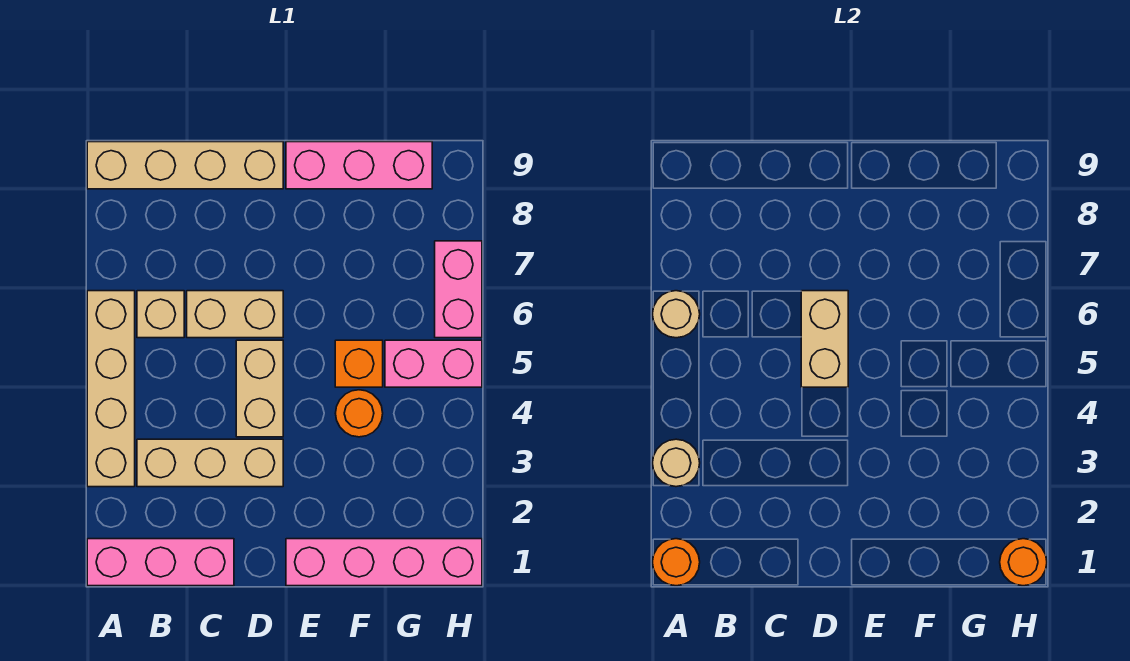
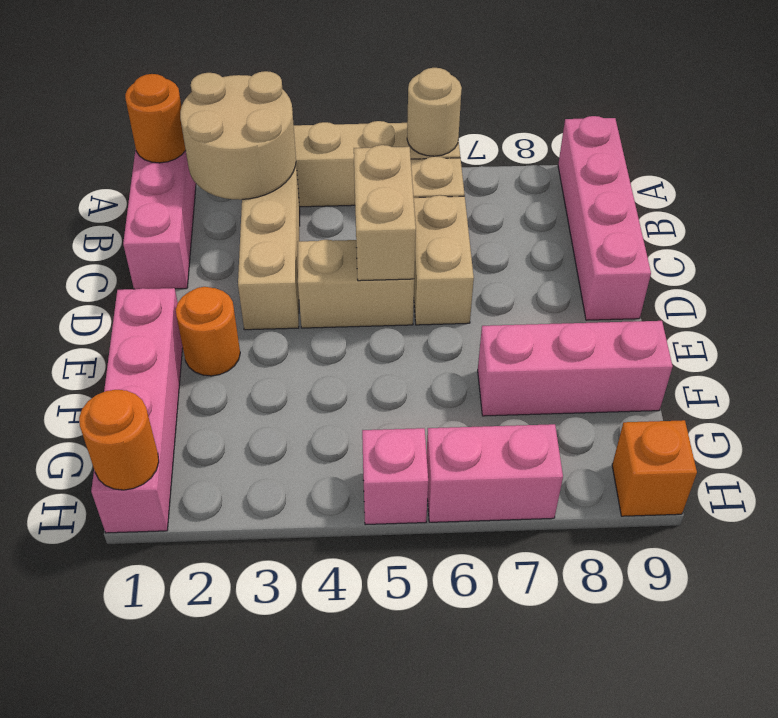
tan 1x1 round brick [653,439,700,487] -> tan 2x2 round brick [180,71,296,200]
tan 1x4 brick [87,142,283,189] -> pink 1x4 brick [558,116,651,320]
tan 1x2 brick [801,291,848,387] -> tan 1x2 brick turned to [354,145,416,281]
pink 1x3 brick [286,142,432,189] -> pink 1x3 brick turned to [478,321,673,416]
orange 1x1 round brick [335,390,383,437] -> orange 1x1 round brick moved to [176,287,240,376]
orange 1x1 brick [335,340,383,387] -> orange 1x1 brick moved to [612,420,697,516]
pink 1x2 brick [385,340,482,387] -> pink 1x1 brick [362,428,428,525]

